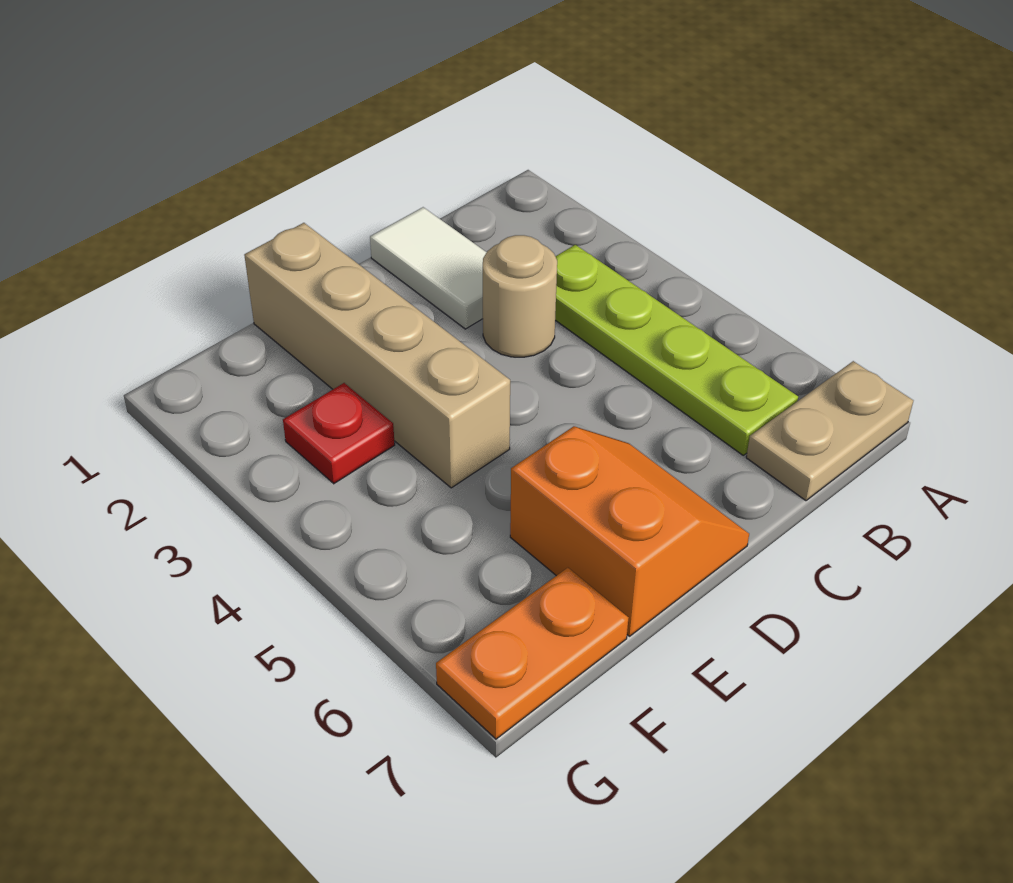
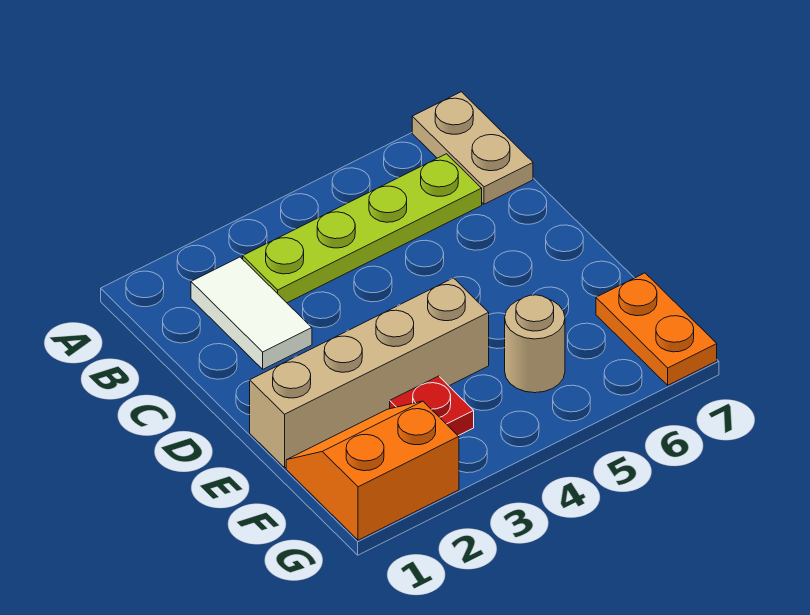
white 1x2 tile [370,207,487,329] -> white 1x2 tile turned to [191,257,312,369]
tan 1x1 round brick [483,235,557,357] -> tan 1x1 round brick moved to [505,295,565,393]
orange 2x2 slope [510,426,749,636] -> orange 2x2 slope moved to [286,401,459,540]

